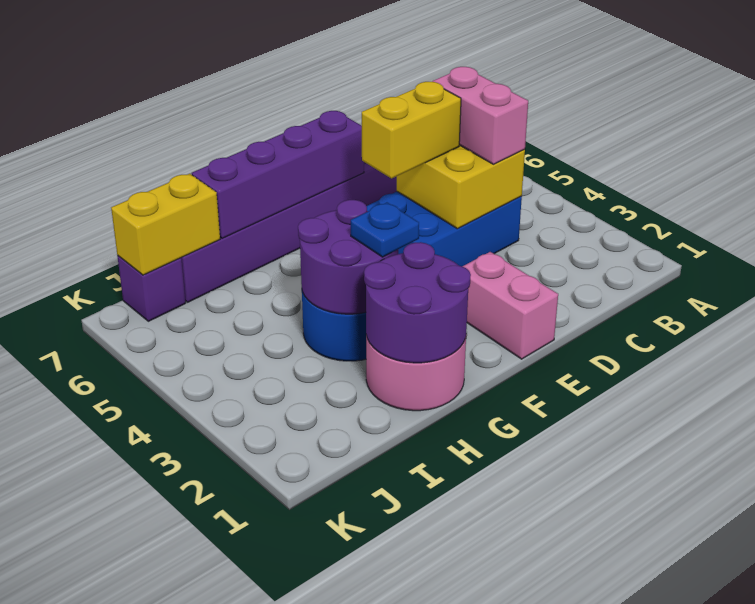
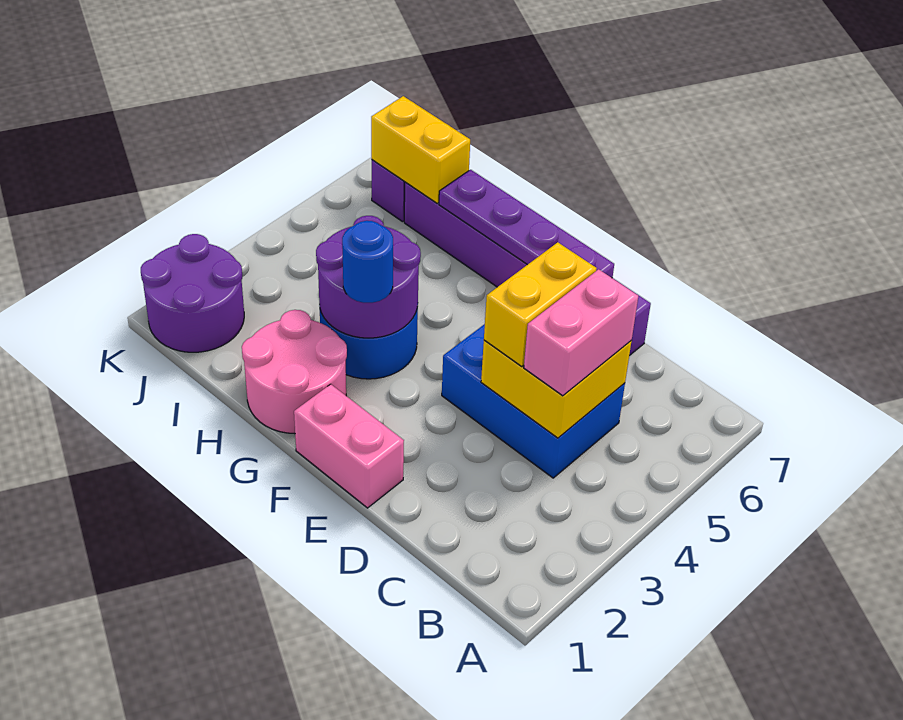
yellow 1x2 brick [362,81,461,179] -> yellow 1x2 brick turned to [484,242,597,367]
pink 1x2 brick [463,252,558,359] -> pink 1x2 brick turned to [294,384,404,508]
purple 1x4 brick [192,111,364,238] -> purple 1x4 plate [439,170,614,278]
purple 2x2 round brick [364,242,471,363] -> purple 2x2 round brick moved to [141,234,244,352]
blue 1x1 plate [351,203,419,257] -> blue 1x1 round brick [342,221,393,303]

